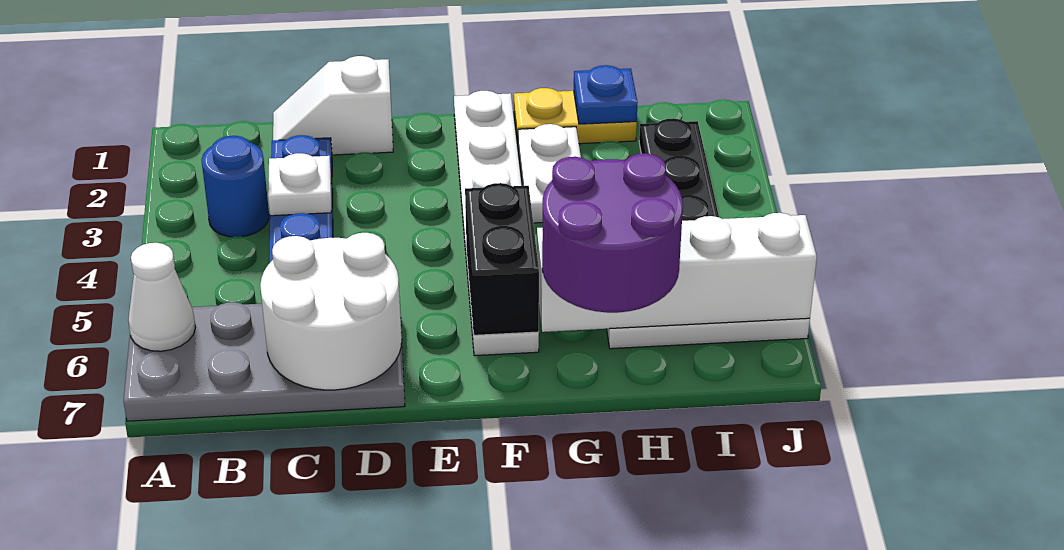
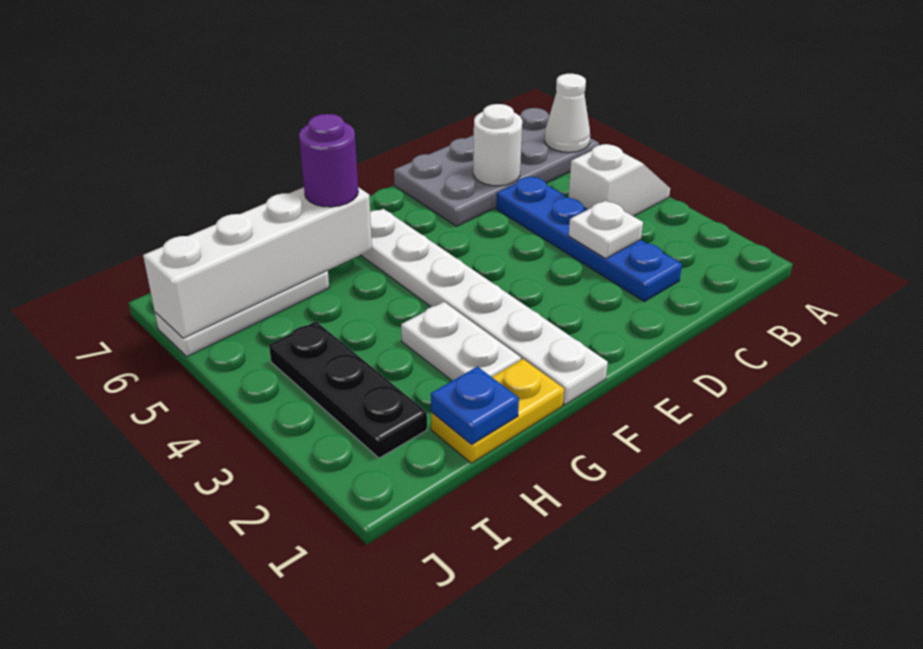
blue 1x1 round brick [202,136,269,237] -> none
white 1x2 slope [273,56,393,155] -> white 1x2 slope moved to [569,144,670,216]
white 2x2 round brick [260,233,402,390] -> white 1x1 round brick [473,104,522,186]
black 1x2 brick [465,183,539,335] -> none
purple 2x2 round brick [542,154,683,313] -> purple 1x1 round brick [299,114,358,207]

